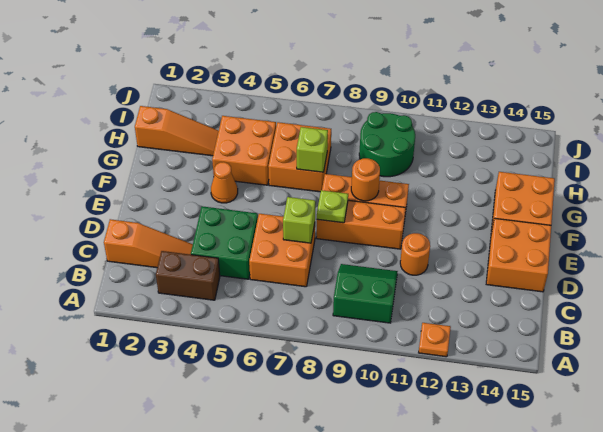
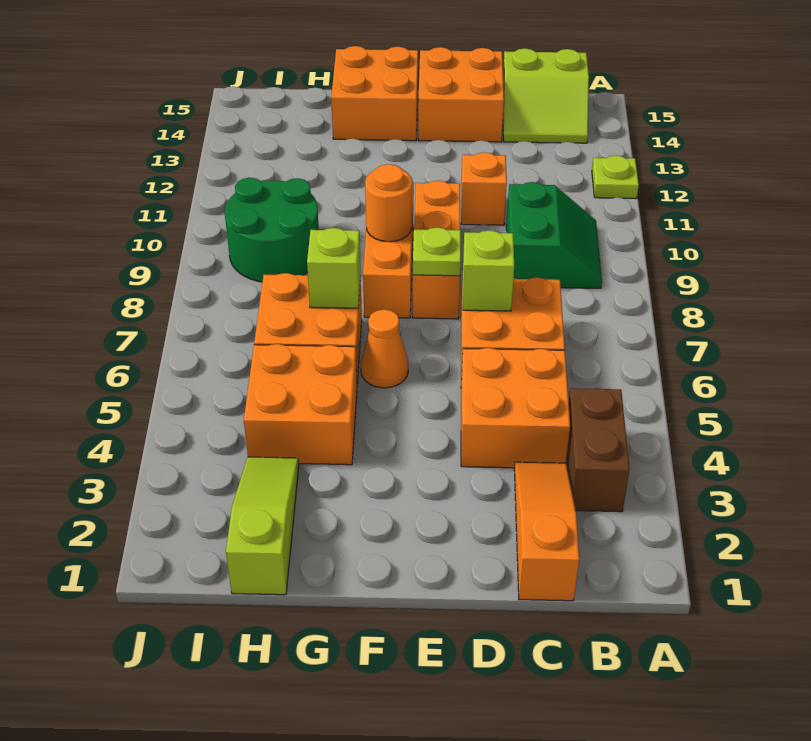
orange 1x1 plate [419,323,451,357] -> lime 1x1 plate [592,155,639,198]
green 2x2 slope [333,264,398,323] -> green 2x2 slope turned to [506,182,602,288]
none -> lime 2x2 slope [503,48,589,143]
green 2x2 brick [191,206,258,279] -> orange 2x2 brick [461,348,570,468]
orange 1x1 round brick [400,233,430,275] -> orange 1x1 brick [461,152,507,225]
orange 1x1 cone [211,162,238,203] -> orange 1x1 cone moved to [361,309,408,388]
orange 1x3 slope [135,106,219,156] -> lime 1x3 slope [226,457,299,595]

